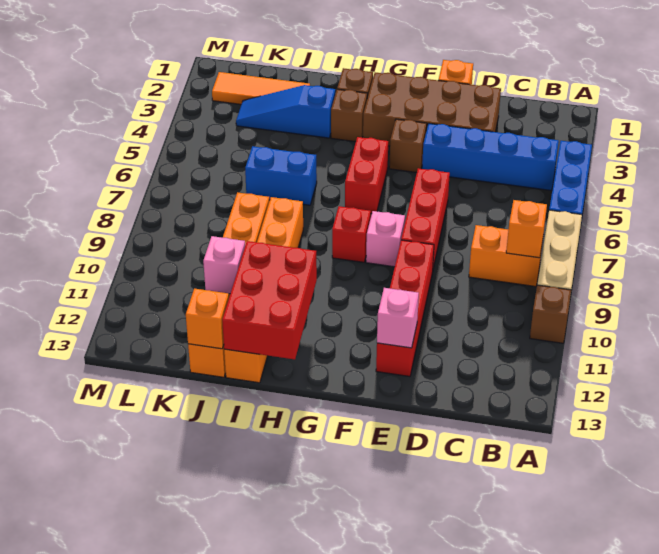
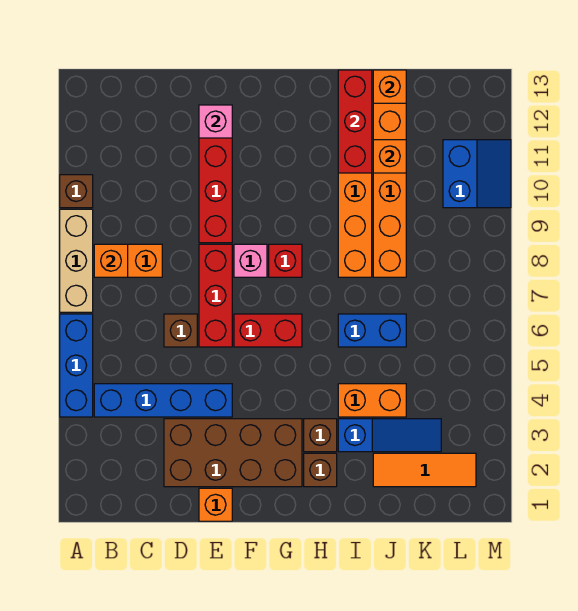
brown 1x1 brick [389,119,427,173] -> brown 1x1 brick moved to [164,314,197,347]
red 1x2 brick [345,137,388,214] -> red 1x2 brick turned to [234,314,302,347]
red 2x3 brick [222,241,317,359] -> red 1x3 brick [338,70,372,173]
none -> orange 1x2 brick [338,384,406,417]
pink 1x1 brick [203,236,245,294] -> orange 1x1 brick [373,140,406,173]
none -> blue 2x2 slope [443,140,511,208]

